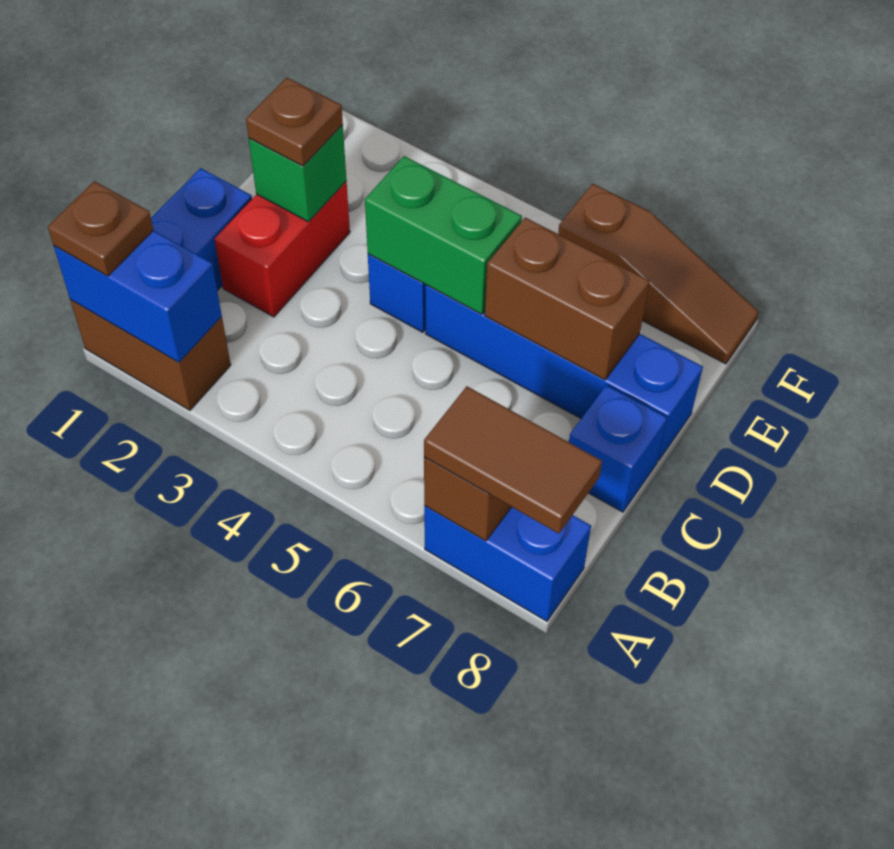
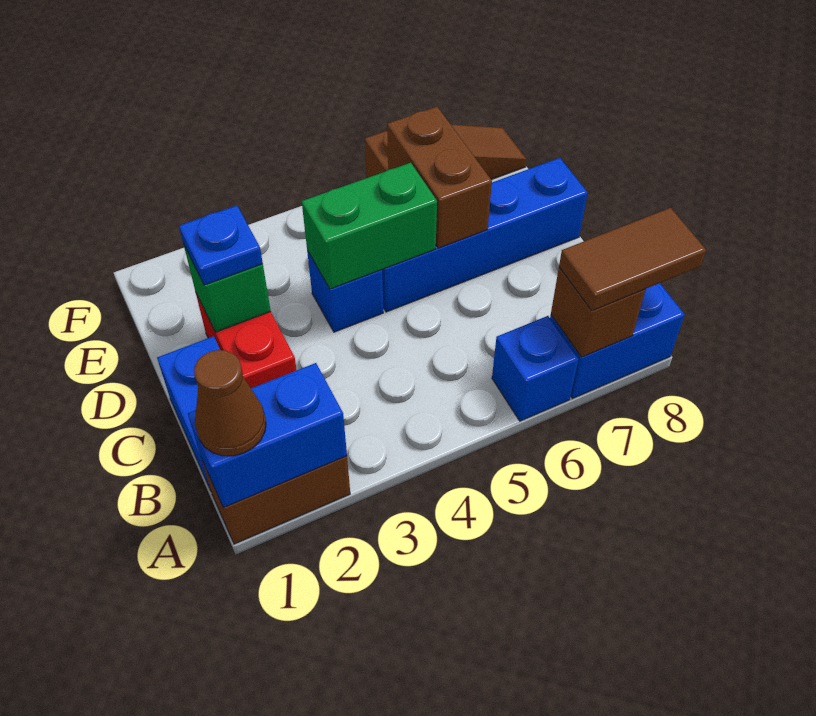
brown 1x1 plate [48,181,153,276] -> brown 1x1 cone [194,350,266,456]
blue 1x1 brick [569,385,667,512] -> blue 1x1 brick moved to [492,316,579,421]
brown 1x1 plate [246,78,343,166] -> blue 1x1 plate [179,206,263,285]
brown 1x2 brick [485,218,649,380] -> brown 1x2 brick turned to [387,107,492,248]

